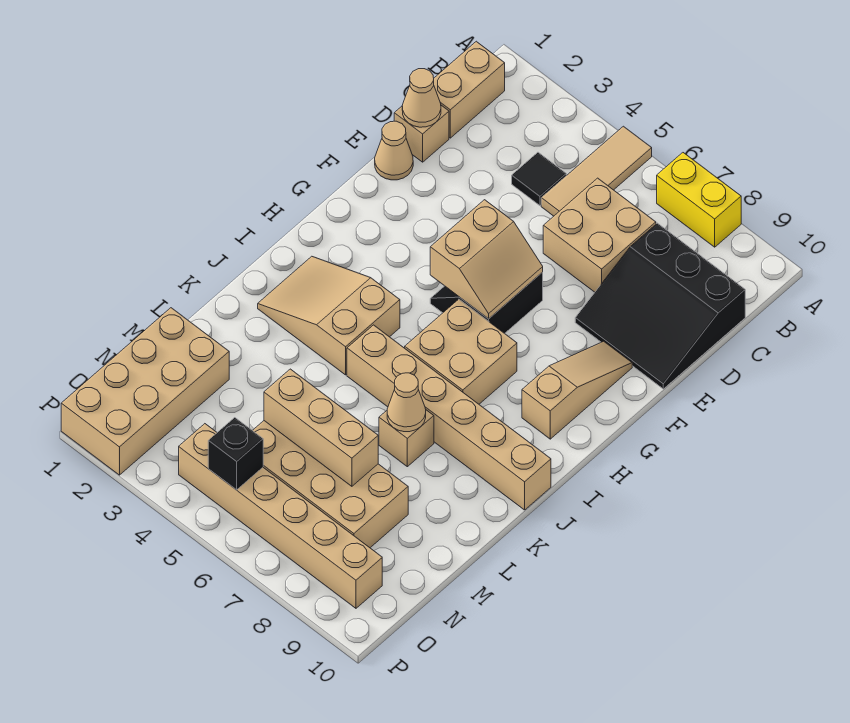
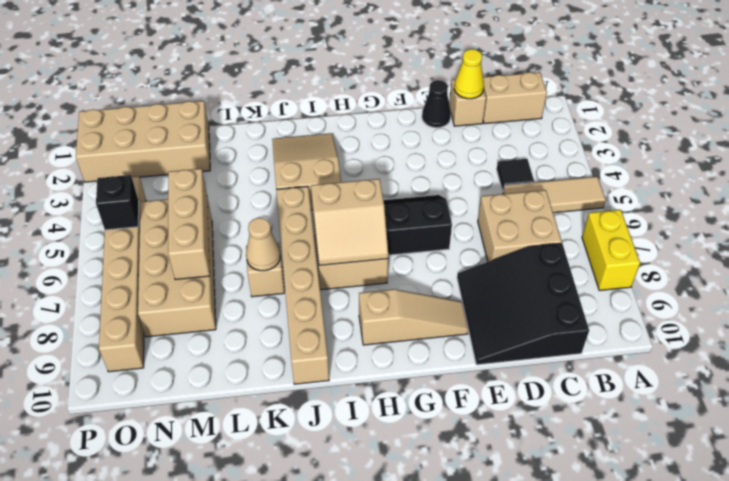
tan 1x1 cone [402,69,441,127] -> yellow 1x1 cone [454,49,484,99]
tan 1x1 cone [375,121,413,180] -> black 1x1 cone [422,80,451,128]
tan 2x2 slope [430,200,543,319] -> tan 2x2 slope moved to [311,179,388,265]

